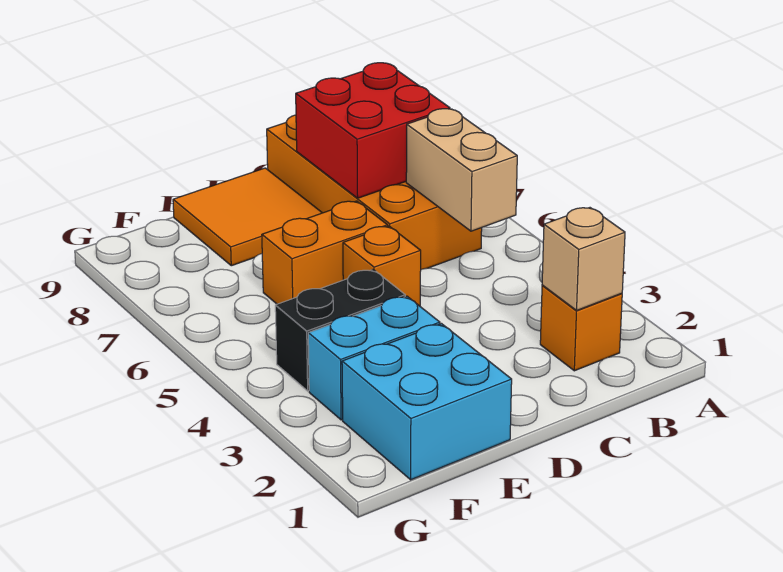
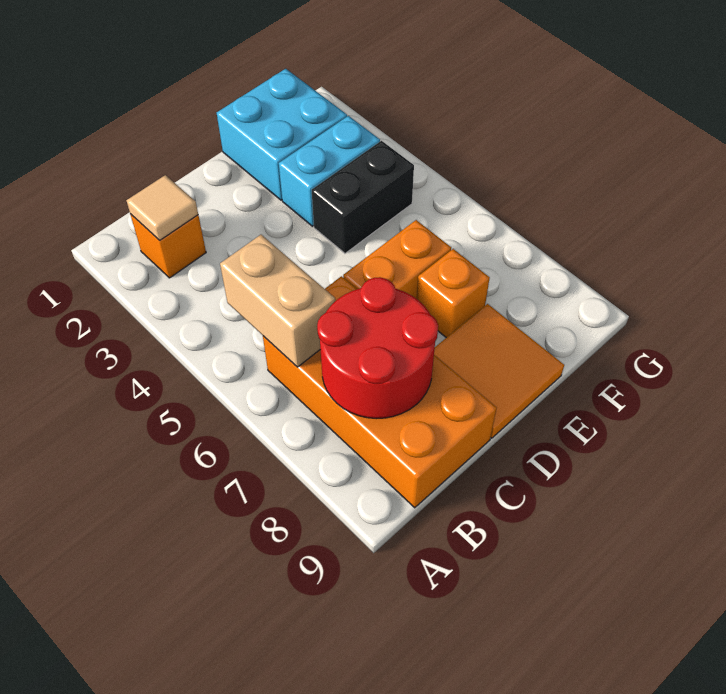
tan 1x1 brick [542,208,625,310] -> tan 1x1 tile [126,175,198,240]
red 2x2 brick [296,63,450,198] -> red 2x2 round brick [317,277,438,419]
orange 1x1 brick [343,226,421,306] -> orange 1x1 brick moved to [417,249,490,338]

